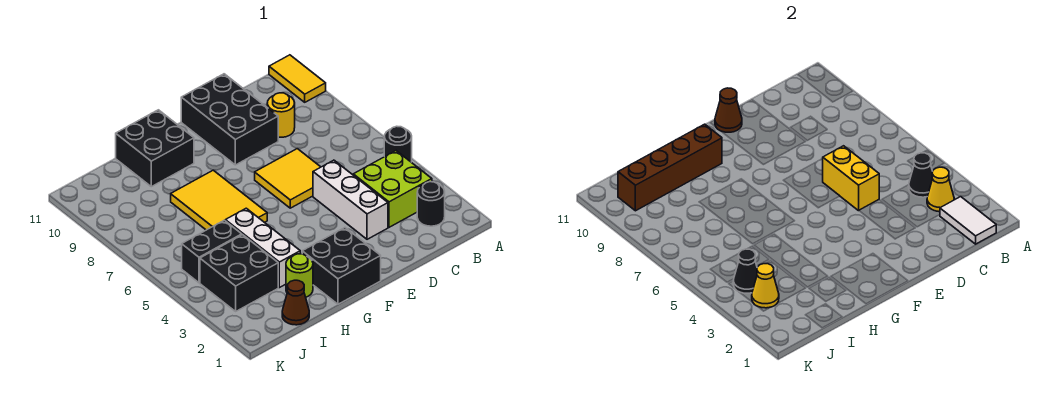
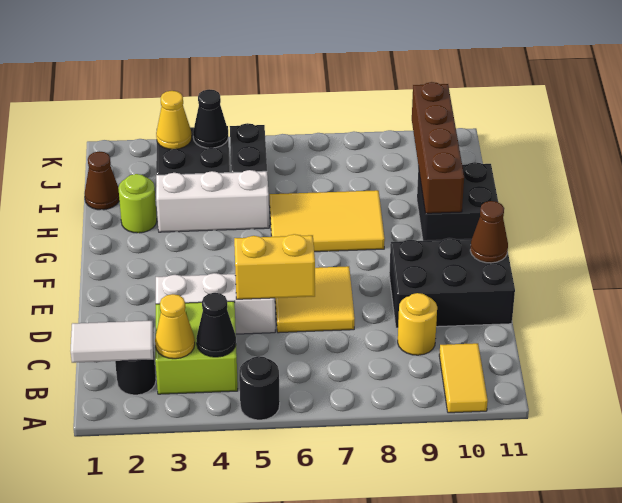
yellow 1x2 tile [269,55,326,102] -> yellow 1x2 tile turned to [439,343,488,413]
black 2x2 brick [302,228,381,304] -> none

